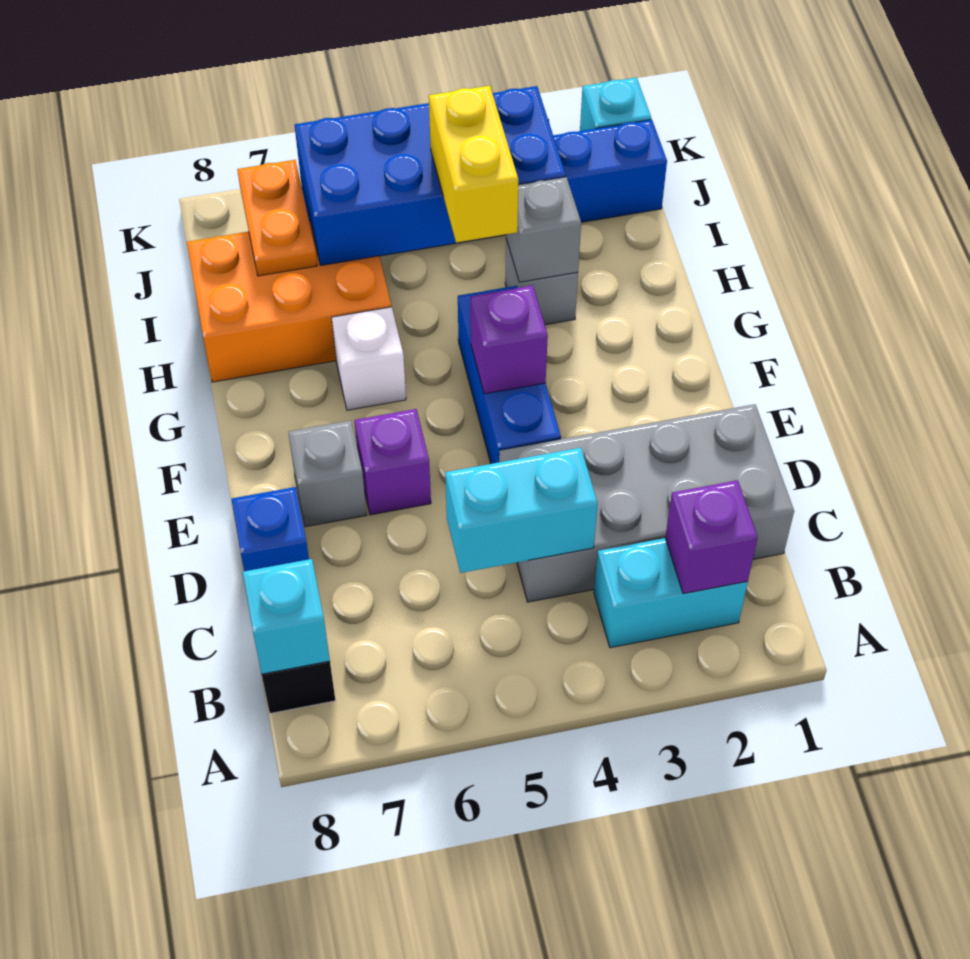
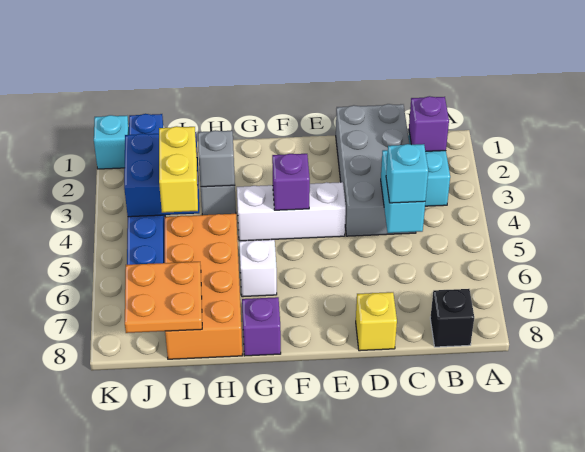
cyan 1x1 brick [243,559,330,674] -> cyan 1x1 brick moved to [386,144,428,203]
blue 1x1 brick [231,487,309,571] -> yellow 1x1 brick [356,292,397,351]
blue 1x3 brick [458,286,561,464] -> white 1x3 brick [237,182,346,241]
purple 1x1 brick [354,409,431,515] -> purple 1x1 brick moved to [242,297,281,356]
grey 1x1 brick [288,421,367,527] -> none
yellow 1x2 brick [429,86,518,243] -> yellow 1x2 brick turned to [159,126,198,213]
orange 2x3 brick [187,221,391,382] -> orange 2x4 brick [164,214,243,359]
blue 2x4 brick [295,86,566,266] -> blue 2x2 brick [124,132,199,217]
orange 1x2 plate [237,160,317,276] -> orange 2x2 plate [125,262,202,333]

